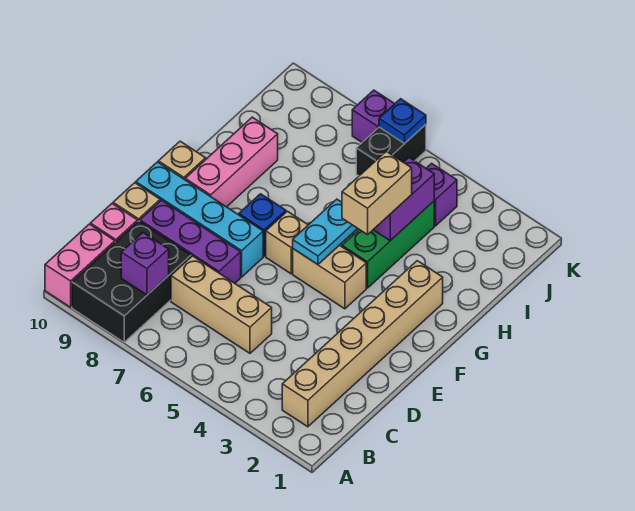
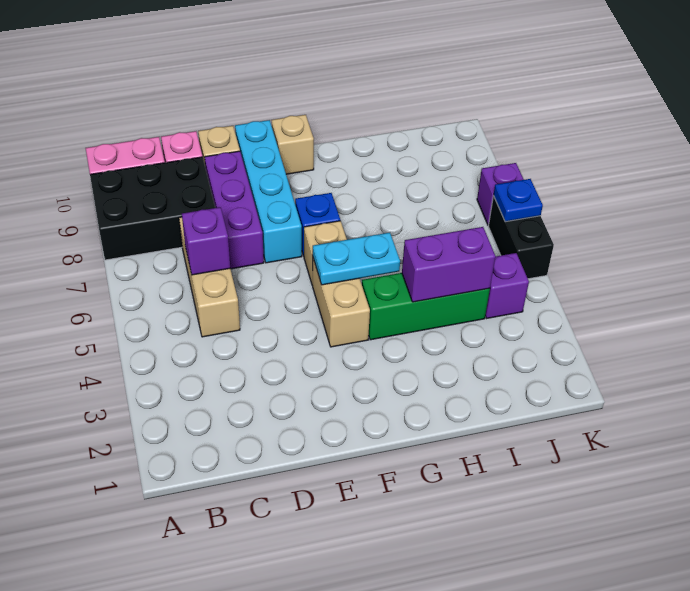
tan 1x6 brick [282,261,443,427] -> none
purple 1x1 brick [121,233,169,295] -> purple 1x1 brick moved to [182,207,230,275]
pink 1x3 brick [185,117,278,207] -> none
tan 1x2 brick [342,151,412,235] -> none
black 1x2 brick [356,125,426,176] -> black 1x2 brick turned to [488,196,554,279]

